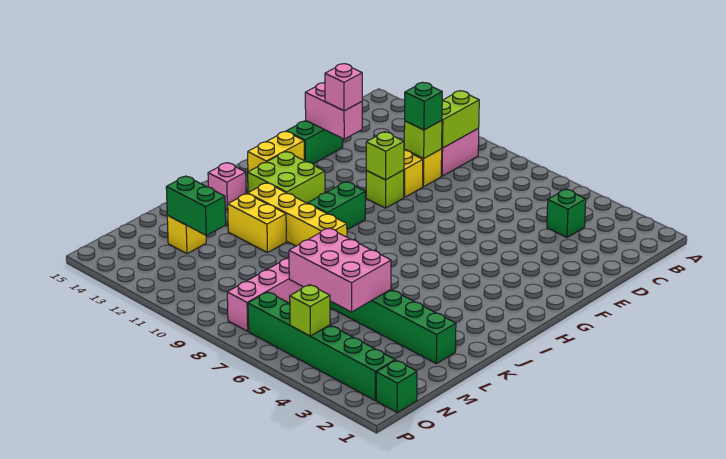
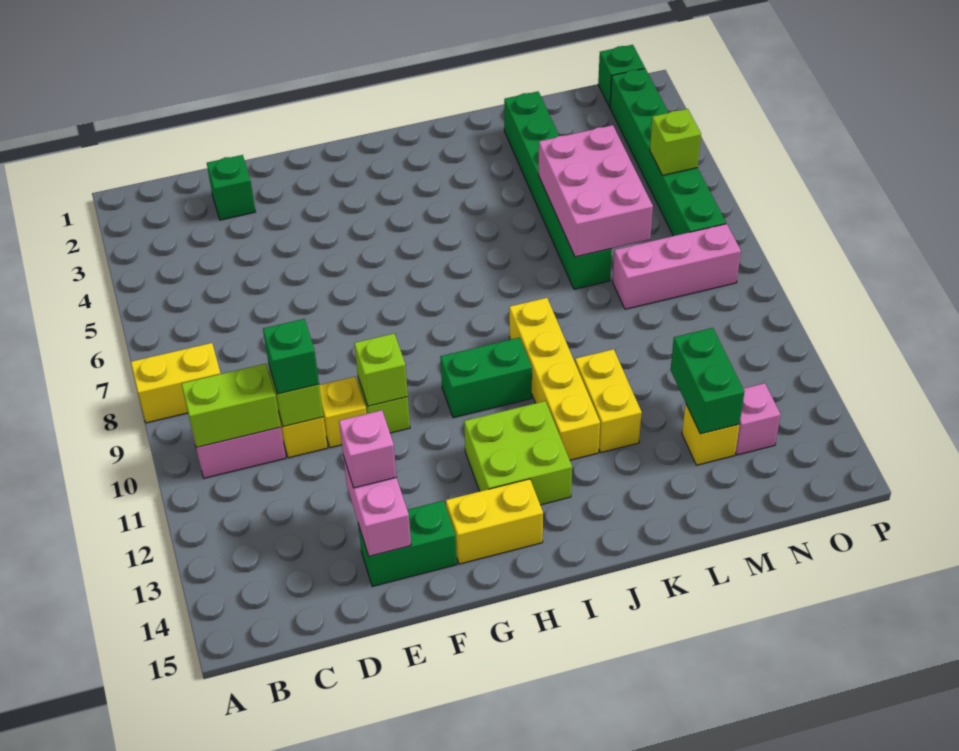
none -> yellow 1x2 brick [131,343,221,423]
green 1x1 brick [547,189,586,237] -> green 1x1 brick moved to [207,155,256,220]
pink 1x1 brick [208,163,246,210] -> pink 1x1 brick moved to [735,383,781,455]

